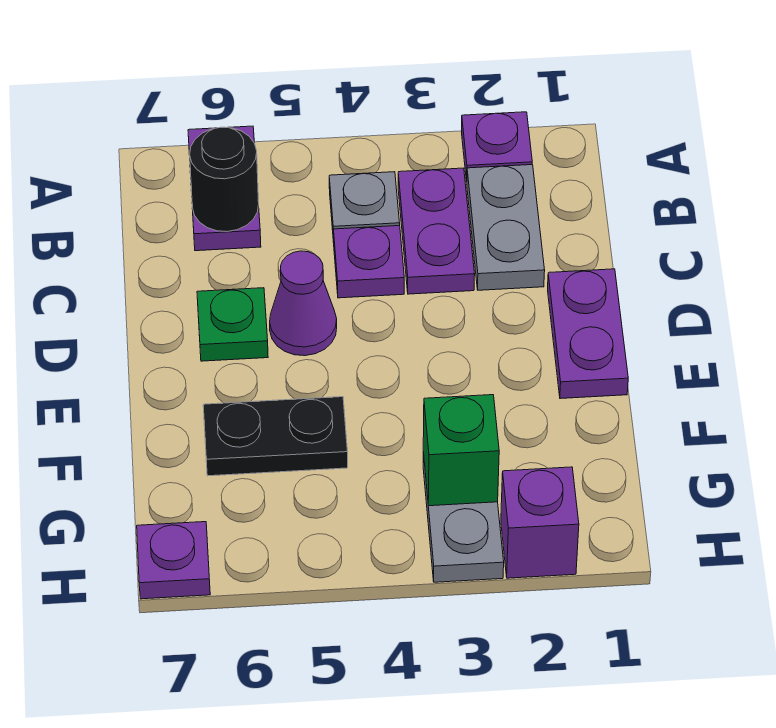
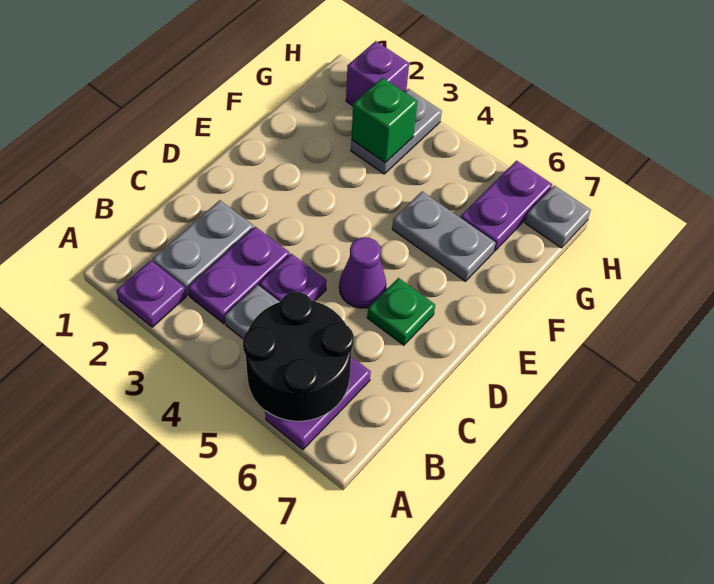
black 1x1 round brick [189,127,259,232] -> black 2x2 round brick [243,292,354,421]
purple 1x2 plate [548,269,628,399] -> purple 1x2 plate moved to [460,161,552,251]
black 1x2 plate [203,397,348,476] -> grey 1x2 plate [392,191,496,281]
purple 1x1 plate [137,522,210,599] -> grey 1x1 plate [525,185,591,248]

